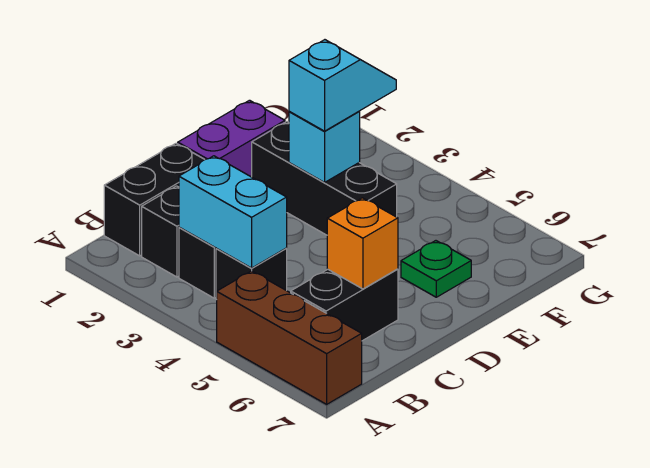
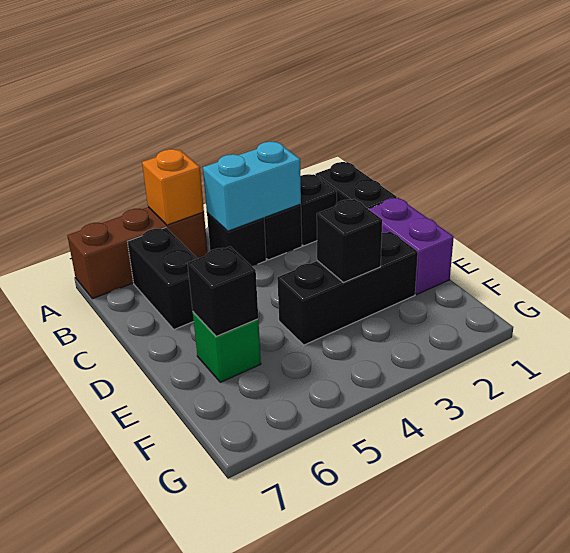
orange 1x1 brick [327,198,398,289] -> orange 1x1 brick moved to [142,149,204,225]
cyan 1x1 brick [289,112,360,182] -> black 1x1 brick [317,199,382,283]
cyan 1x2 slope [289,40,396,131] -> none
green 1x1 plate [401,241,471,297] -> green 1x1 brick [193,312,261,382]
none -> black 1x1 brick [187,246,258,336]

